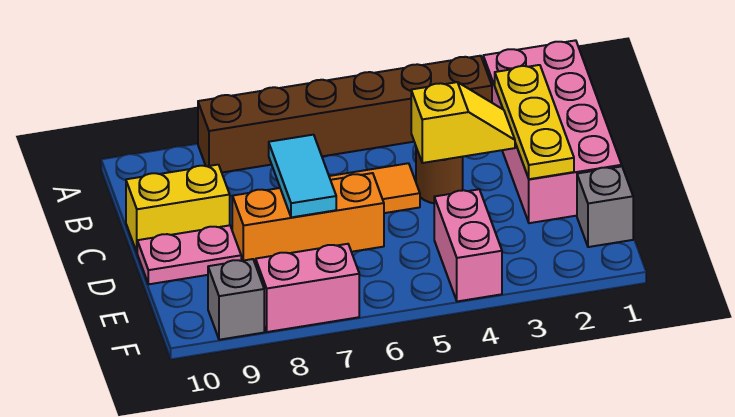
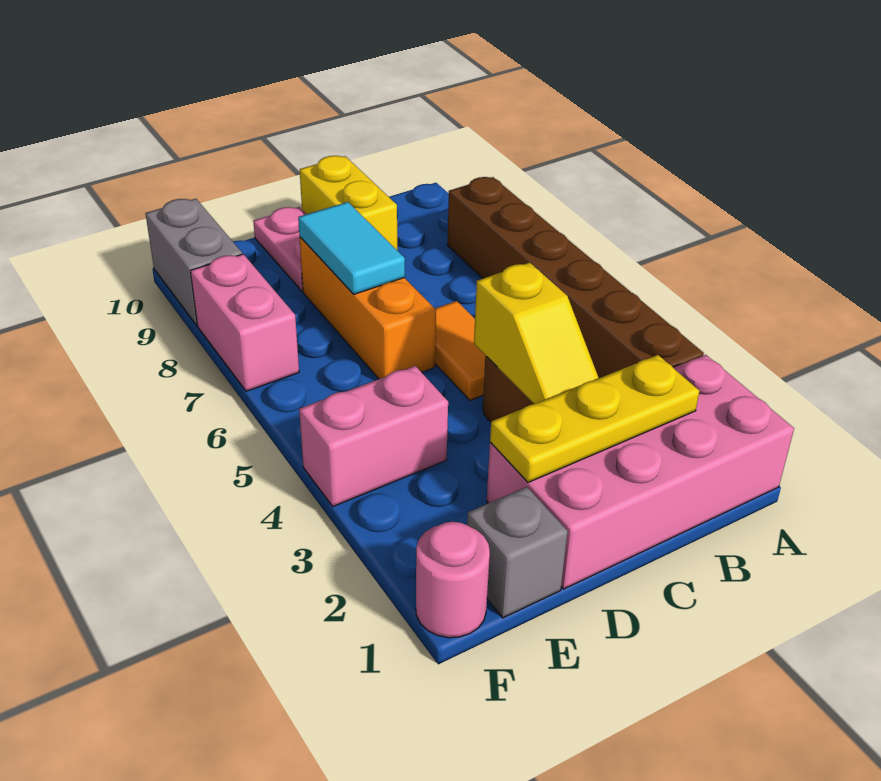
cyan 1x2 tile [269,135,336,217] -> cyan 1x2 tile turned to [298,202,405,294]
none -> pink 1x1 round brick [416,522,490,638]
grey 1x1 brick [208,259,264,340] -> grey 1x2 brick [145,199,242,326]

